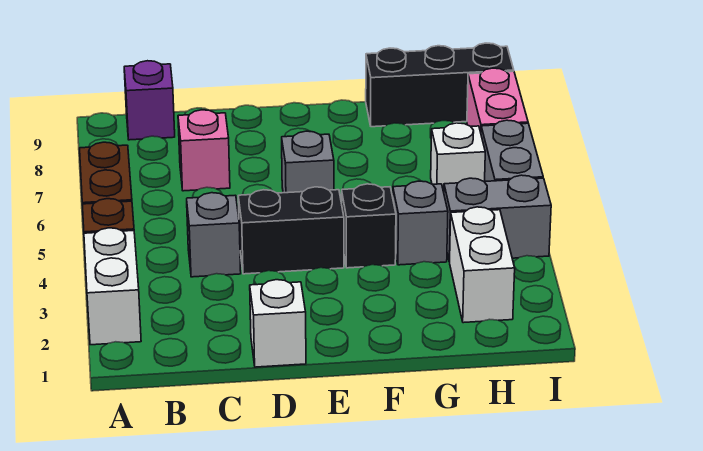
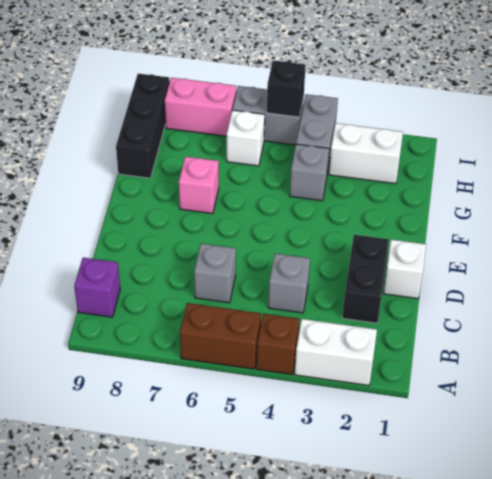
pink 1x1 brick [178,110,230,191] -> pink 1x1 brick moved to [179,157,219,214]
black 1x2 brick [238,187,344,274] -> black 1x2 brick moved to [342,235,389,323]
grey 1x1 brick [282,131,334,193] -> grey 1x1 brick moved to [194,244,236,303]
black 1x1 brick [342,184,396,268] -> black 1x1 brick moved to [267,60,306,117]

